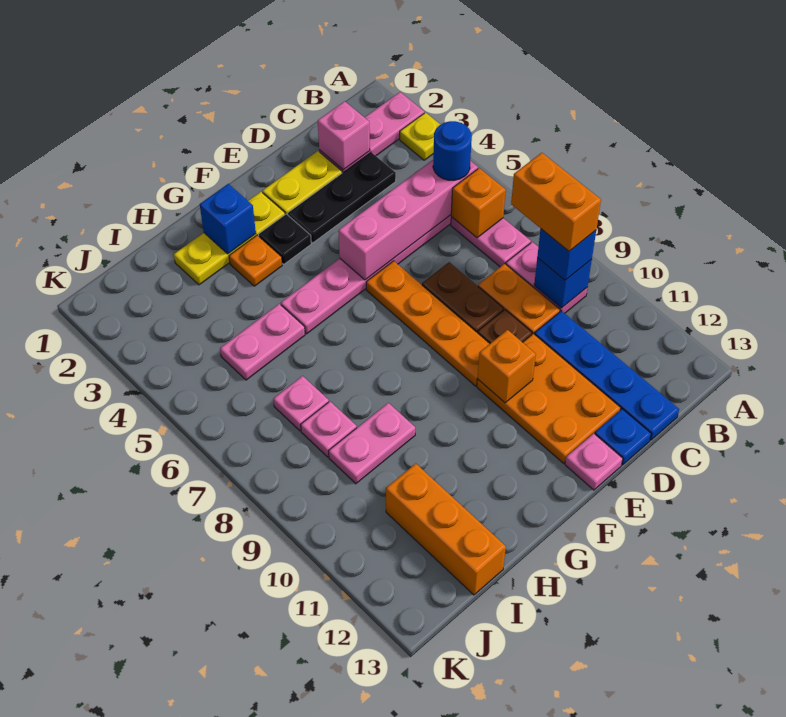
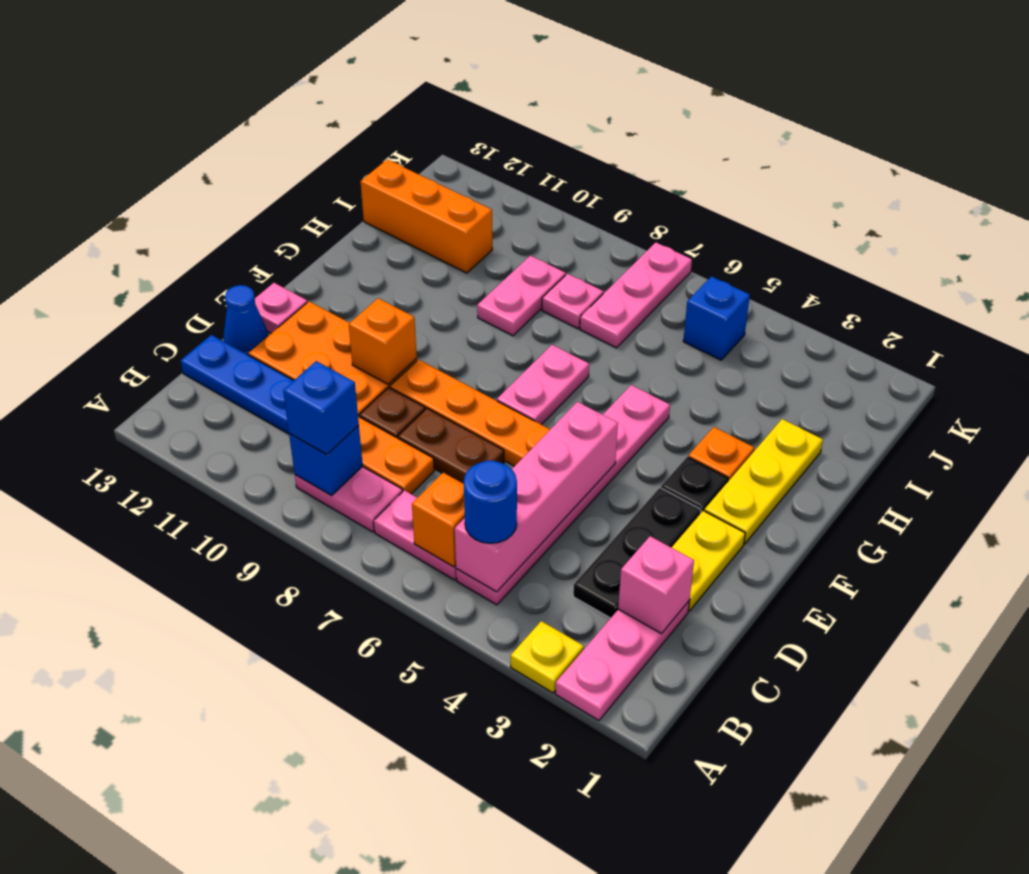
orange 1x2 brick [511,153,601,251] -> none
blue 1x1 plate [595,409,651,465] -> blue 1x1 cone [223,285,268,355]
blue 1x1 brick [200,184,256,254] -> blue 1x1 brick moved to [683,276,750,360]
pink 1x2 plate [220,304,305,380] -> pink 1x2 plate moved to [497,345,589,425]
pink 1x1 plate [273,376,329,431] -> pink 1x3 plate [580,243,692,348]

